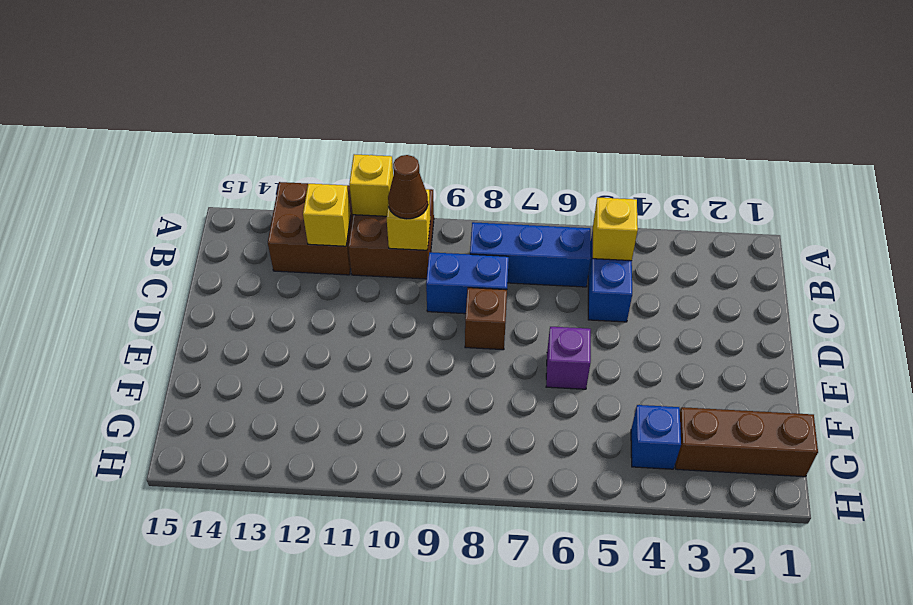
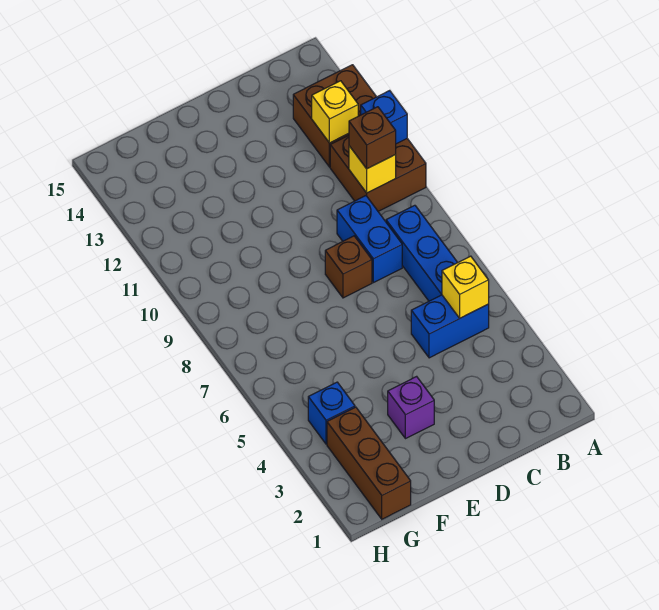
yellow 1x1 brick [349,154,393,216] -> blue 1x1 brick [361,90,407,144]
brown 1x1 cone [388,155,428,219] -> brown 1x1 brick [349,107,396,169]
purple 1x1 brick [546,327,591,389] -> purple 1x1 brick moved to [388,376,434,439]

